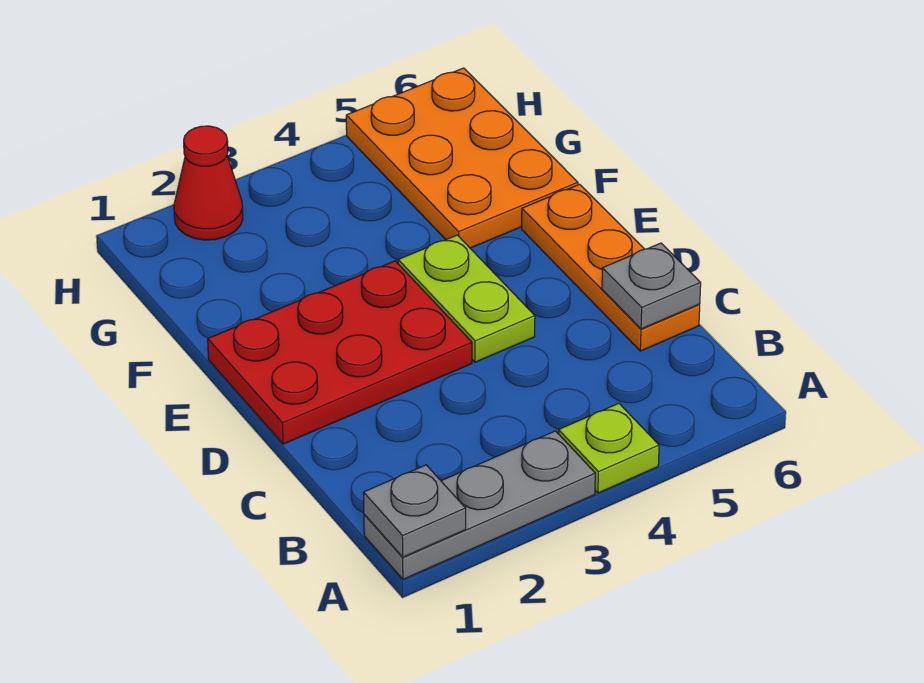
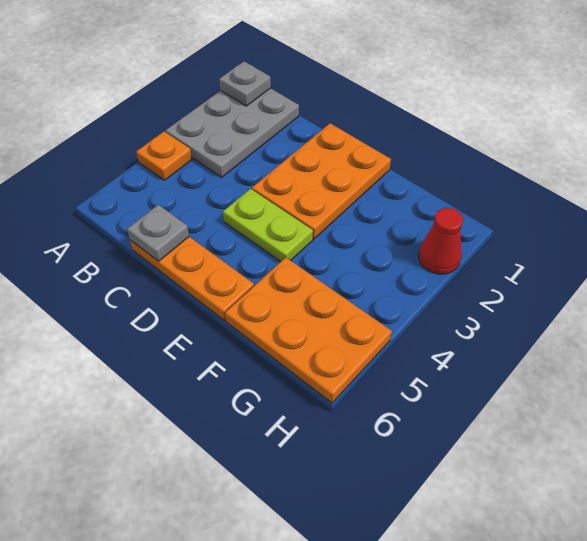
grey 1x3 plate [364,431,595,579] -> grey 2x3 plate [166,88,299,177]
lime 1x1 plate [559,403,659,493] -> orange 1x1 plate [136,131,192,180]
red 2x3 plate [208,261,472,444] -> orange 2x3 plate [252,123,391,239]

